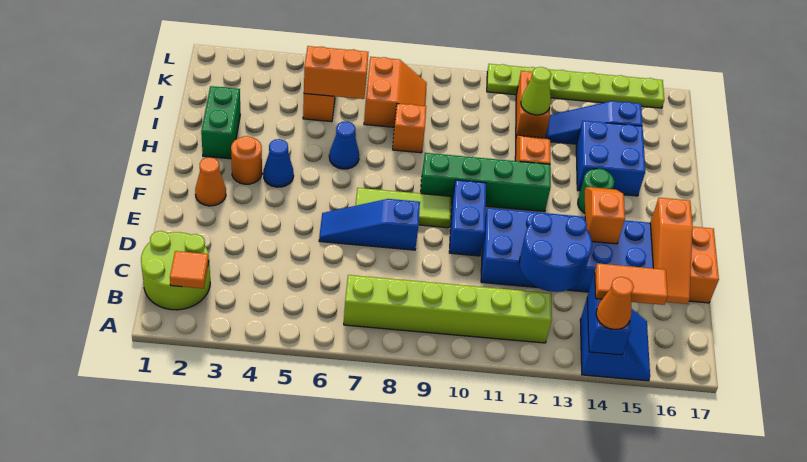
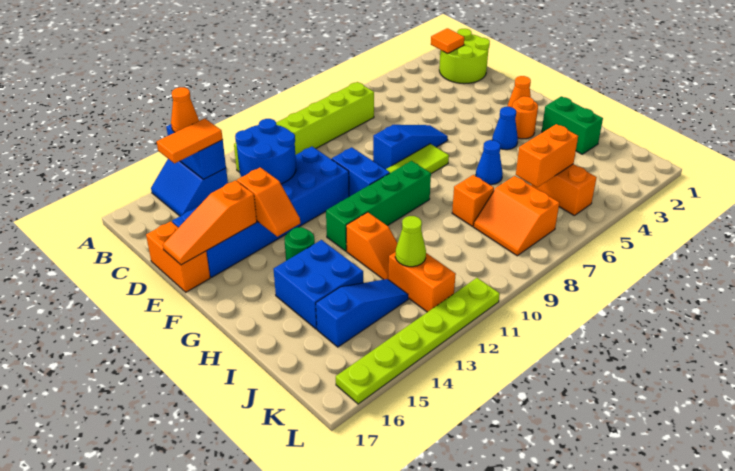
orange 1x3 slope [650,198,693,304] -> orange 1x3 slope turned to [163,180,257,265]

